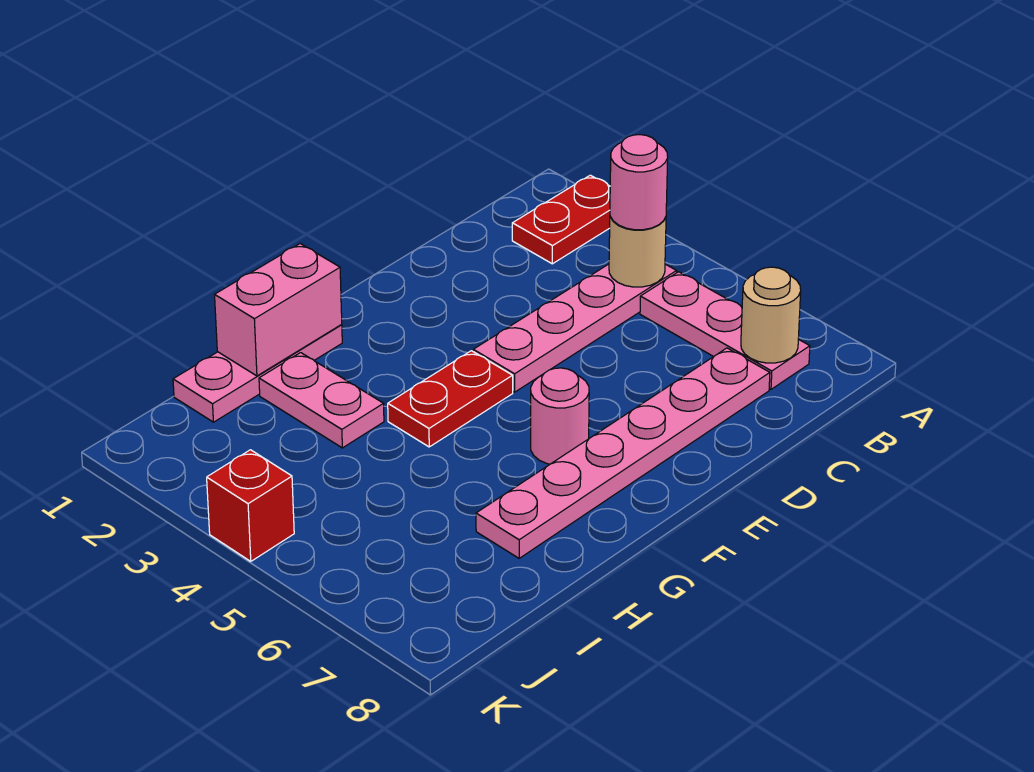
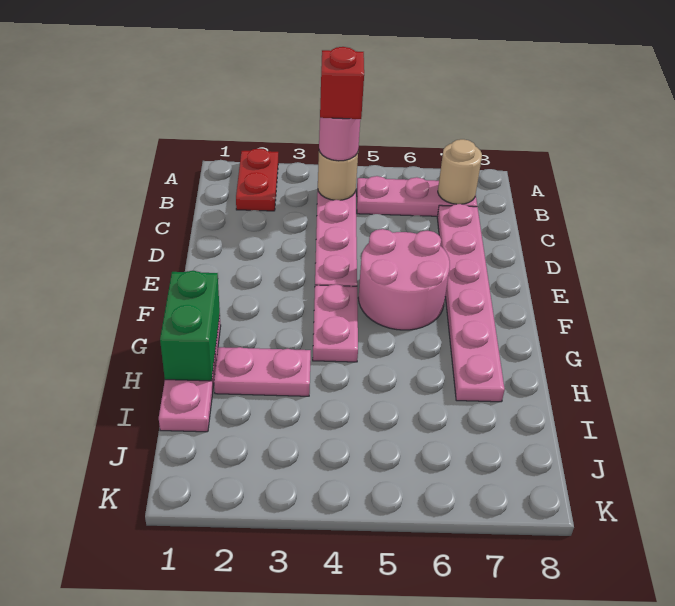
red 1x2 plate [388,351,513,447] -> pink 1x2 plate [313,284,358,362]
pink 1x1 round brick [531,368,589,464] -> pink 2x2 round brick [358,229,450,330]
pink 1x2 brick [215,244,342,376] -> green 1x2 brick [160,271,220,381]
red 1x1 brick [207,450,294,561] -> red 1x1 brick moved to [320,47,364,119]

